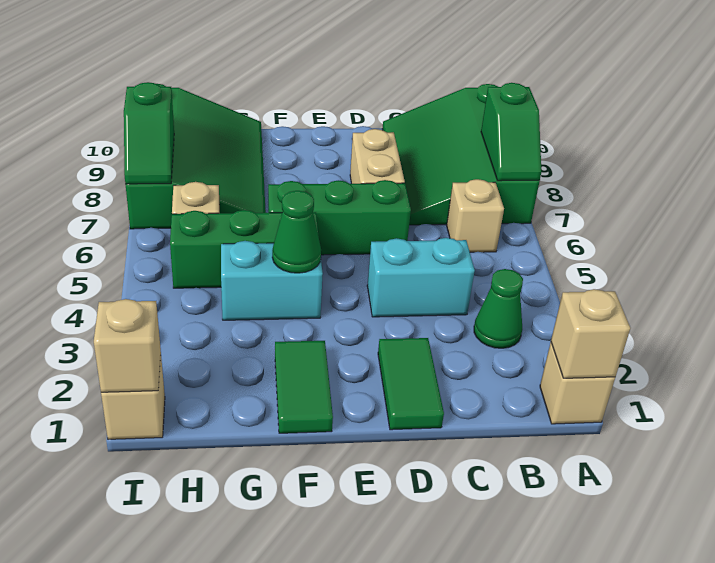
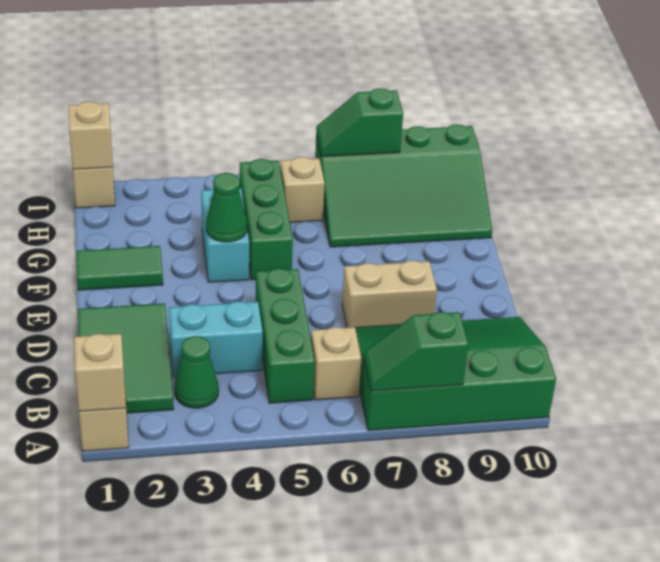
cyan 1x2 brick [367,238,475,317] -> cyan 1x2 brick turned to [169,301,263,377]
green 1x2 tile [378,338,444,430] -> green 2x3 tile [78,303,174,413]
green 1x3 brick [268,180,411,255] -> green 1x3 brick moved to [256,268,315,403]

